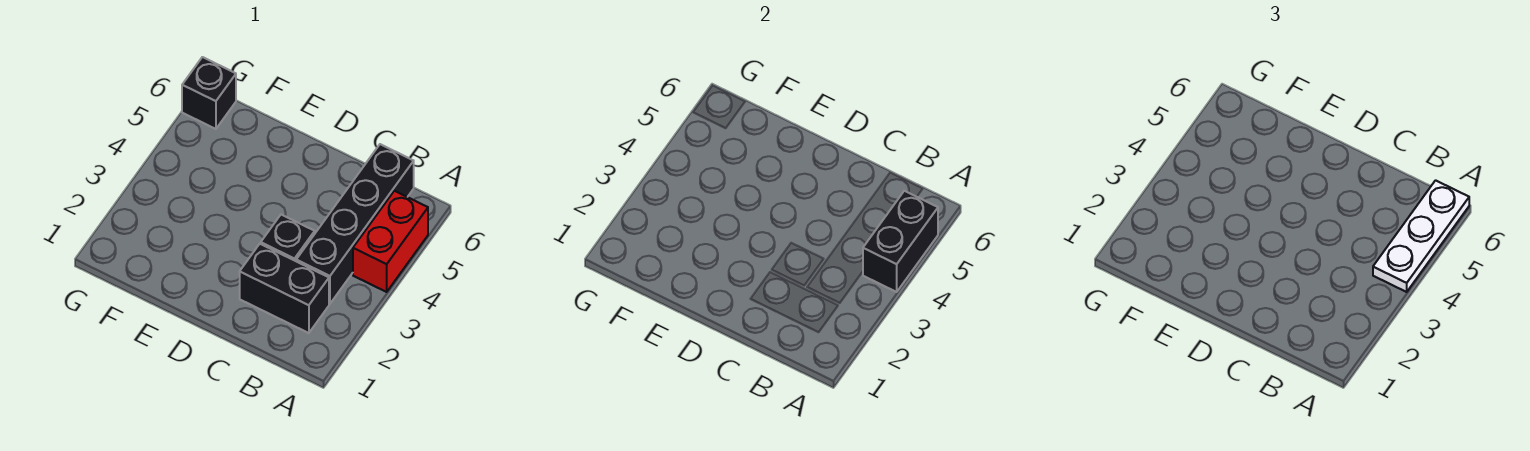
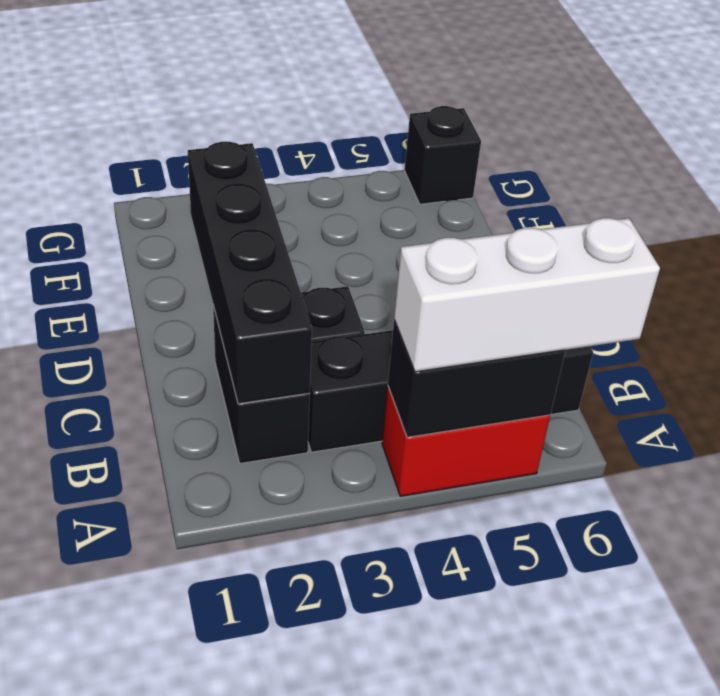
white 1x3 plate [1373,180,1469,292] -> white 1x3 brick [394,218,660,372]
none -> black 1x4 brick [188,142,312,404]

